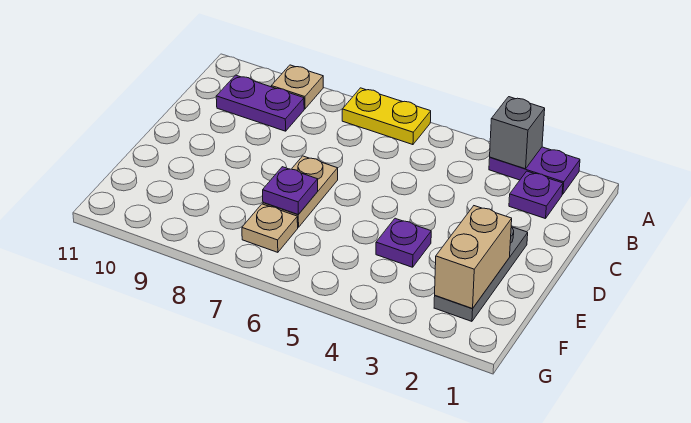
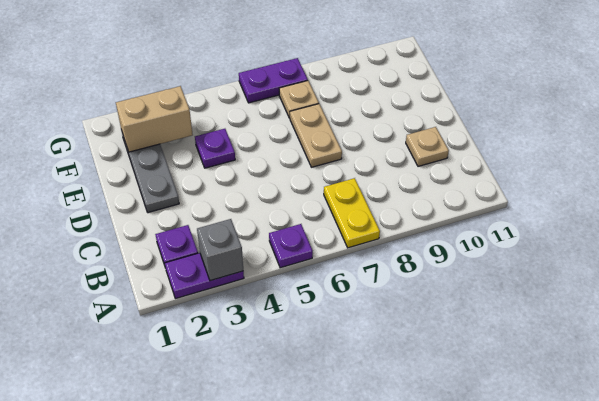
yellow 1x2 plate [342,88,431,145] -> yellow 1x2 plate turned to [324,178,380,248]
tan 1x1 plate [271,65,323,109] -> tan 1x1 plate moved to [406,127,449,166]
purple 1x2 plate [216,75,304,131] -> purple 1x2 plate moved to [239,58,308,103]
tan 1x2 brick [435,206,512,308] -> tan 1x2 brick turned to [116,86,193,152]
purple 1x1 plate [263,167,318,214] -> purple 1x1 plate moved to [269,224,313,268]

